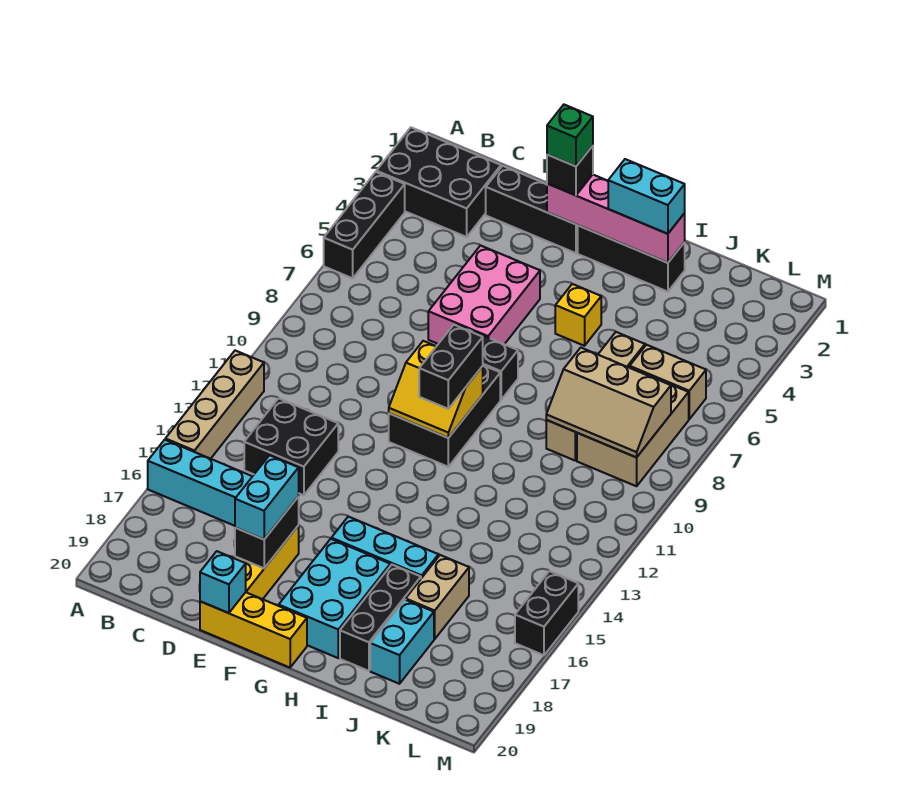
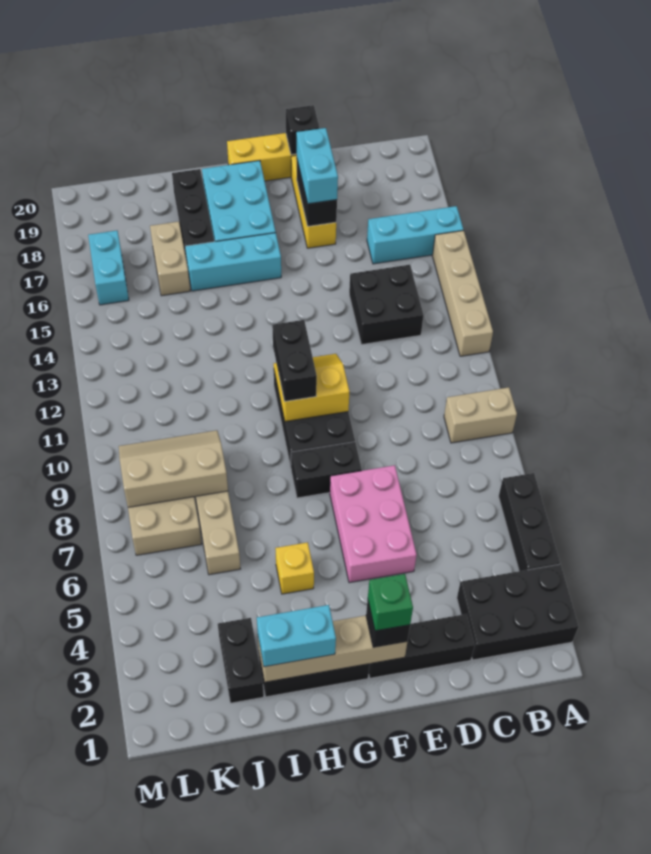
cyan 1x1 brick [200,551,246,613] -> black 1x1 brick [286,105,319,155]
pink 1x4 brick [547,175,685,263] -> tan 1x4 brick [258,615,407,682]
cyan 1x2 brick [370,600,434,684] -> cyan 1x2 brick moved to [88,231,129,305]
tan 1x2 brick [630,345,706,419] -> tan 1x2 brick moved to [444,387,517,443]
black 1x2 brick [515,571,578,655] -> black 1x2 brick moved to [218,618,264,703]

